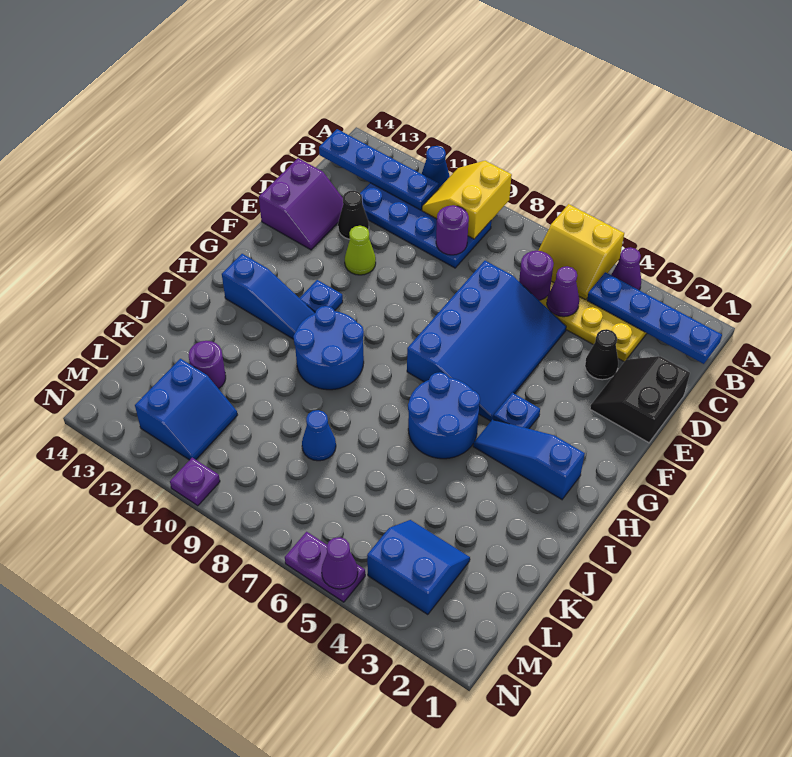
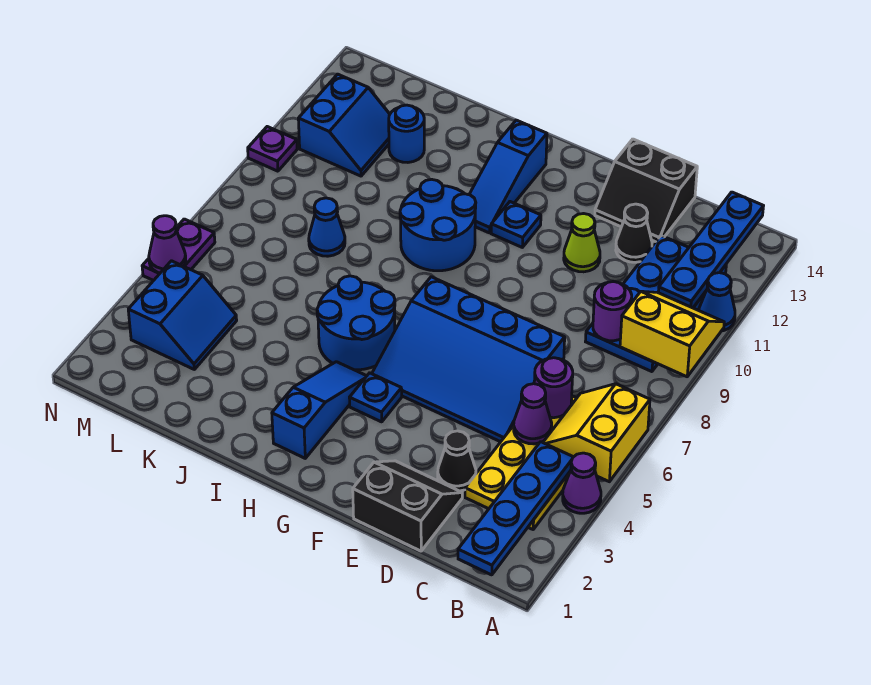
purple 2x2 slope [259,158,343,250] -> black 2x2 slope [595,139,697,242]
purple 1x1 round brick [189,341,226,389] -> blue 1x1 round brick [389,105,424,162]
blue 2x2 slope [135,359,237,460] -> blue 2x2 slope turned to [298,74,390,176]

